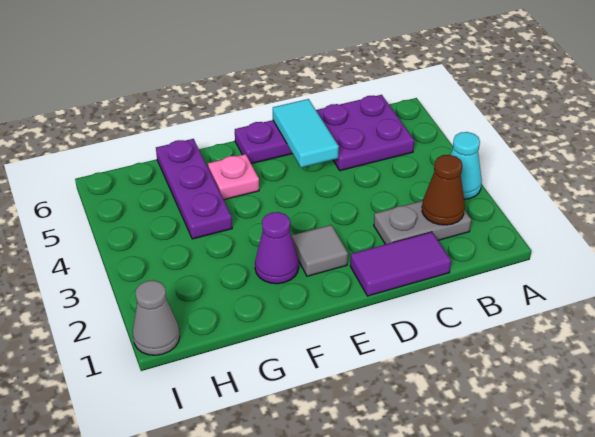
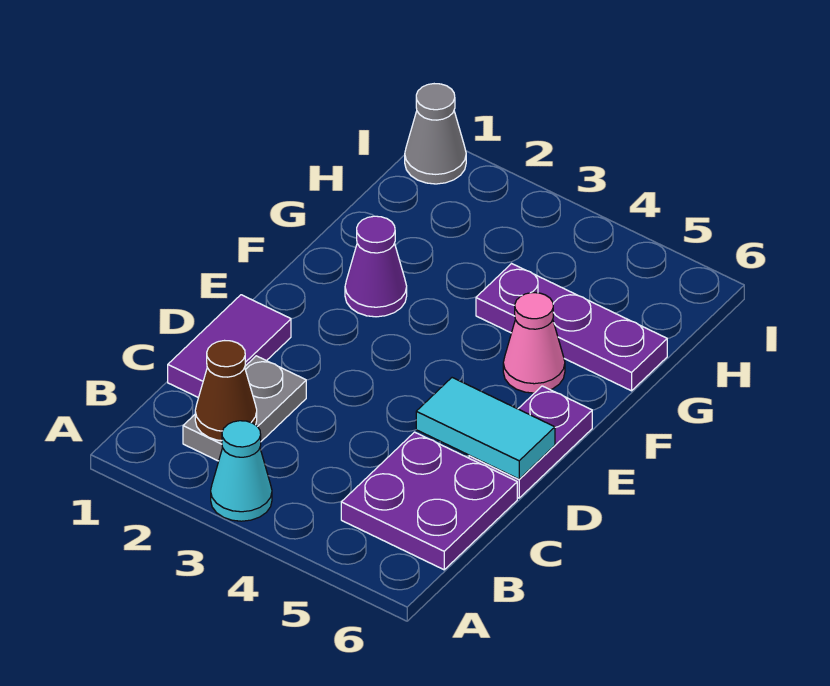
grey 1x1 tile [292,225,348,276] -> none
pink 1x1 plate [208,154,259,200] -> pink 1x1 cone [503,293,565,393]

